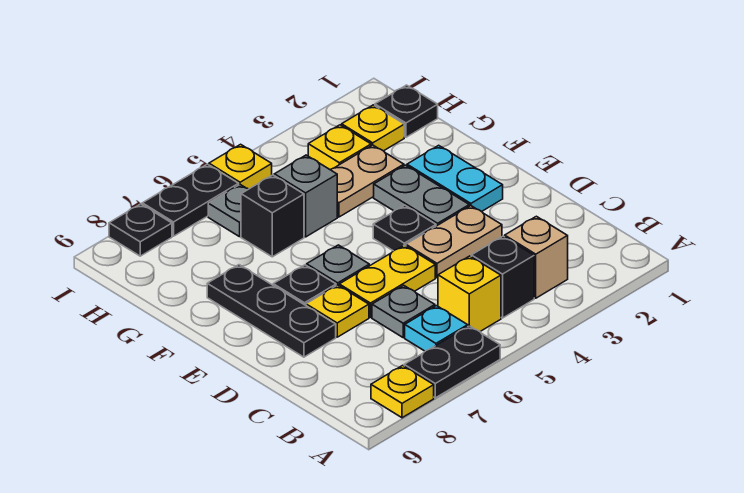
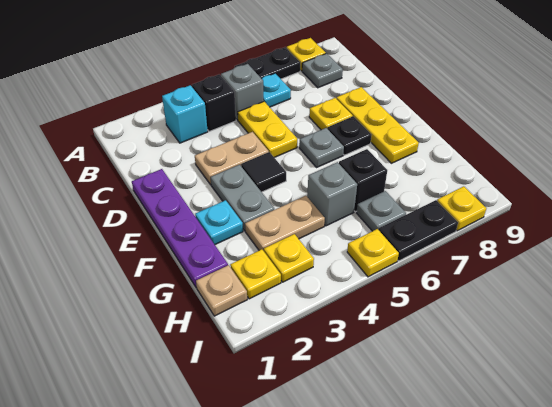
tan 1x1 brick [505,216,568,298] -> cyan 1x1 brick [162,85,208,143]
yellow 1x1 brick [438,256,501,331] -> grey 1x1 brick [221,64,264,120]
grey 1x1 plate [372,285,435,337] -> grey 1x1 plate moved to [302,54,343,88]
none -> purple 1x4 plate [132,169,228,288]
yellow 1x2 plate [339,245,435,317] -> yellow 1x2 plate turned to [238,102,297,158]
black 1x3 plate [207,265,336,357] -> yellow 1x3 plate [336,87,419,163]
cyan 1x2 plate [407,145,503,212] -> cyan 1x1 plate [195,200,243,245]
black 1x1 plate [373,205,436,251] -> black 1x1 tile [241,152,286,192]
black 1x1 plate [375,85,438,137] -> tan 1x1 plate [196,265,247,316]
black 1x1 plate [109,204,172,256] -> yellow 1x1 plate [437,186,486,231]

